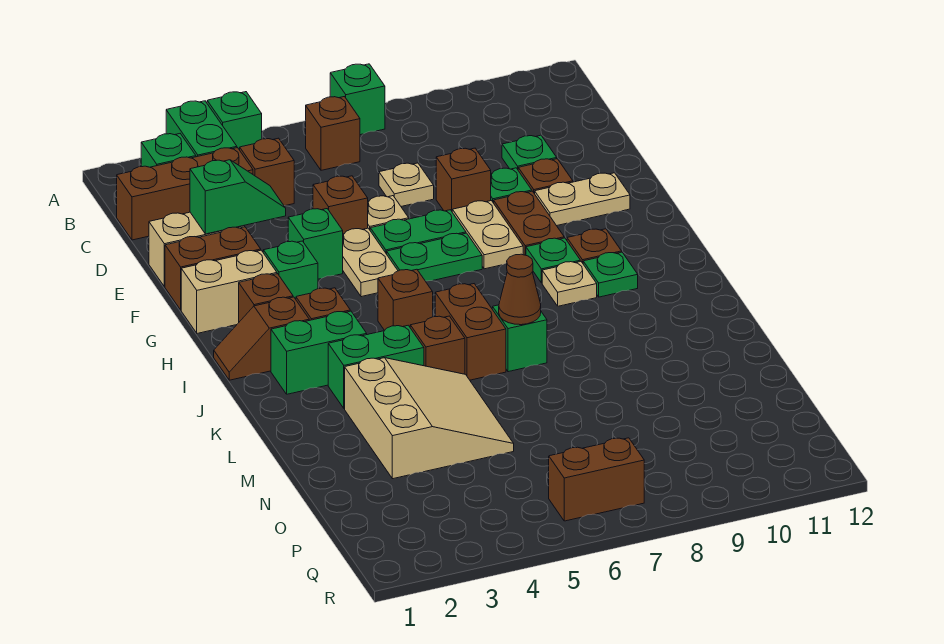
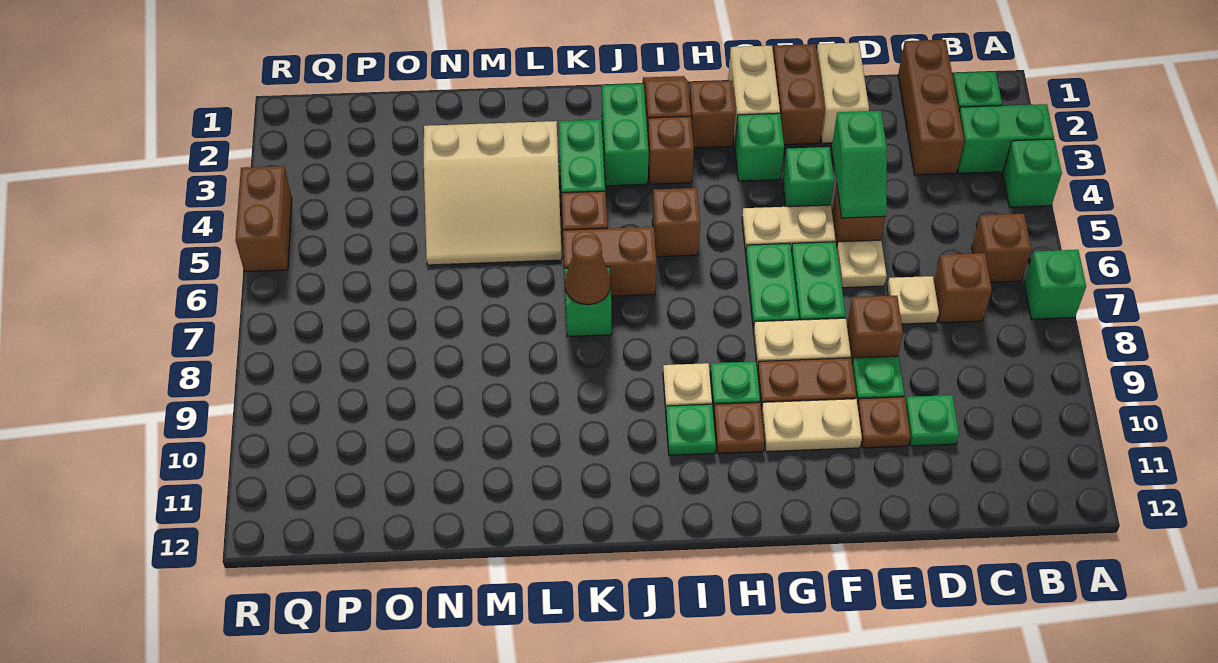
brown 1x1 brick [240,138,294,206] -> brown 1x1 brick moved to [934,253,992,323]
green 1x2 slope [190,160,286,234] -> green 1x2 slope moved to [832,111,887,218]
tan 1x2 plate [535,173,630,226] -> tan 1x2 plate turned to [762,399,862,452]
brown 1x2 brick [549,438,644,521] -> brown 1x2 brick moved to [235,166,292,272]

